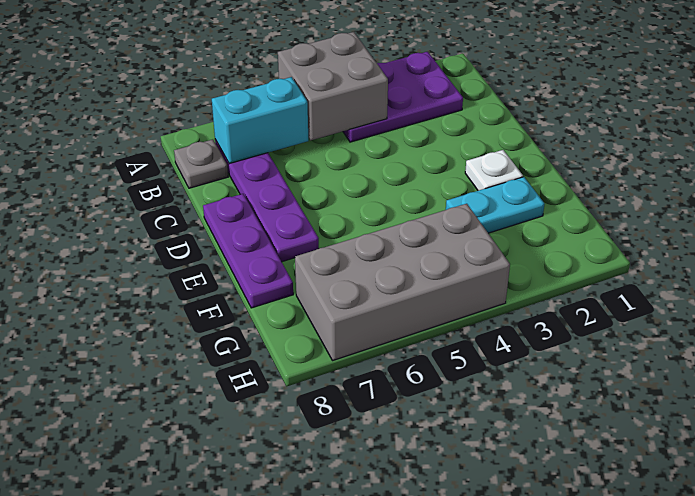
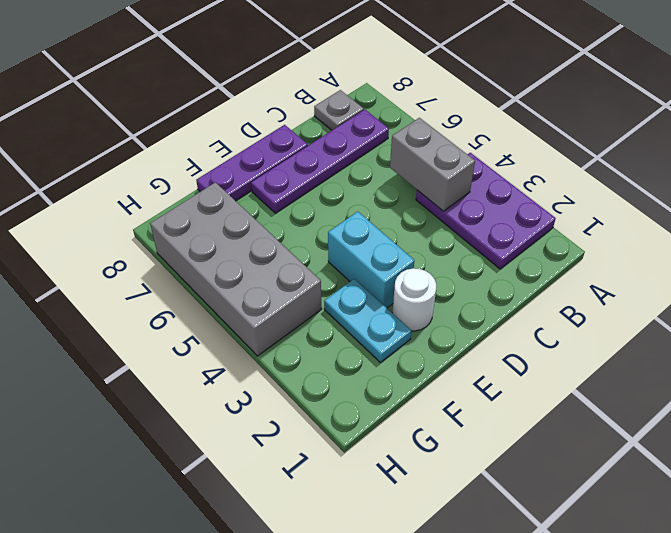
grey 2x2 brick [278,32,388,140] -> grey 1x2 brick [390,118,475,211]
cyan 1x2 brick [212,77,308,164] -> cyan 1x2 brick moved to [328,212,414,308]
white 1x1 plate [465,150,523,191] -> white 1x1 round brick [393,268,436,331]

